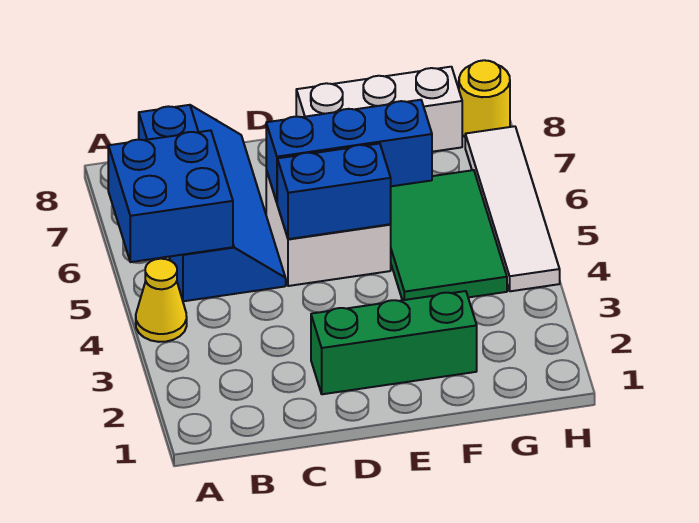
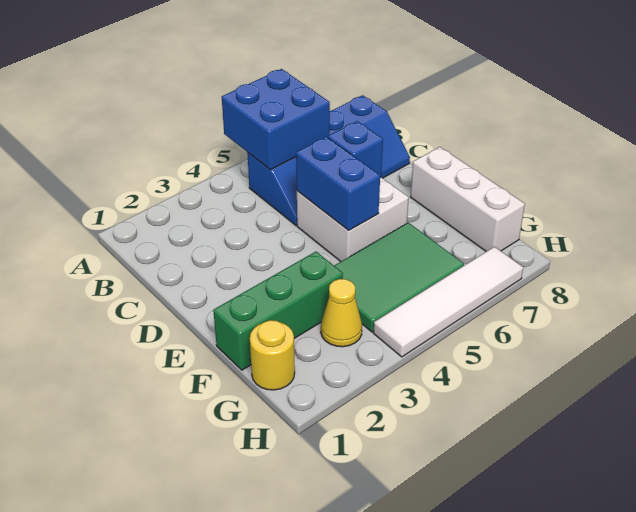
yellow 1x1 cone [136,259,187,342] -> yellow 1x1 cone moved to [321,279,362,347]
green 1x3 brick [311,291,477,394] -> green 1x3 brick turned to [213,252,343,370]
blue 1x3 brick [266,100,432,202] -> blue 1x1 brick [328,121,383,177]
yellow 1x1 round brick [459,60,510,137] -> yellow 1x1 round brick moved to [250,320,295,390]

